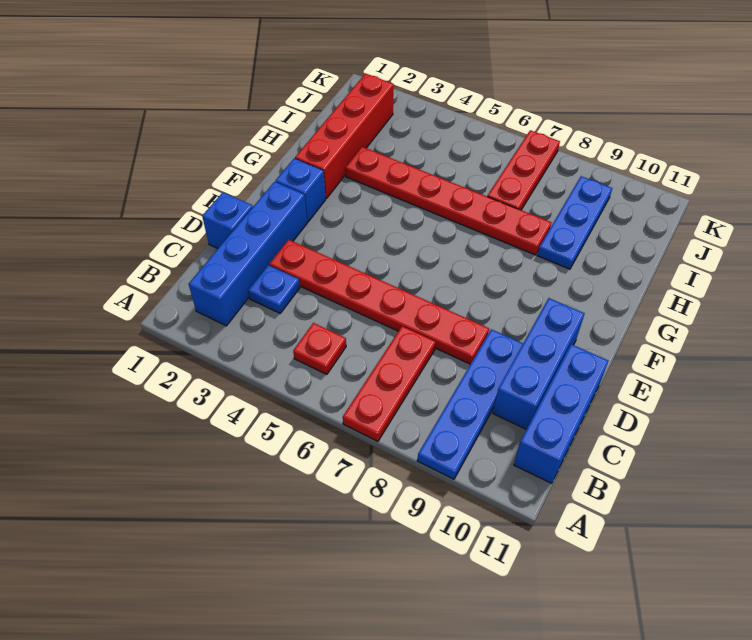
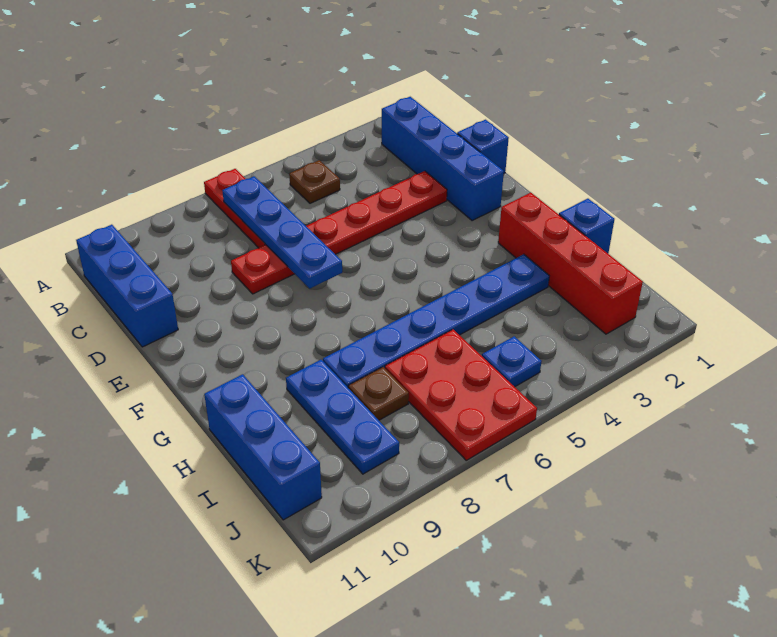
blue 1x4 plate [417,329,523,479] -> blue 1x4 plate moved to [222,176,342,289]
red 1x1 plate [293,323,346,374] -> brown 1x1 plate [289,160,340,203]
blue 1x1 plate [248,265,300,313] -> blue 1x1 plate moved to [482,336,542,387]
blue 1x3 brick [493,298,585,429] -> blue 1x3 brick moved to [204,374,322,520]
blue 1x1 brick [276,158,326,222] -> blue 1x1 brick moved to [559,199,614,253]
red 1x6 plate [345,147,551,255] -> blue 1x6 plate [323,254,549,387]
red 1x3 plate [487,130,560,210] -> red 2x3 plate [385,329,537,460]
none -> brown 1x1 plate [348,367,409,420]

